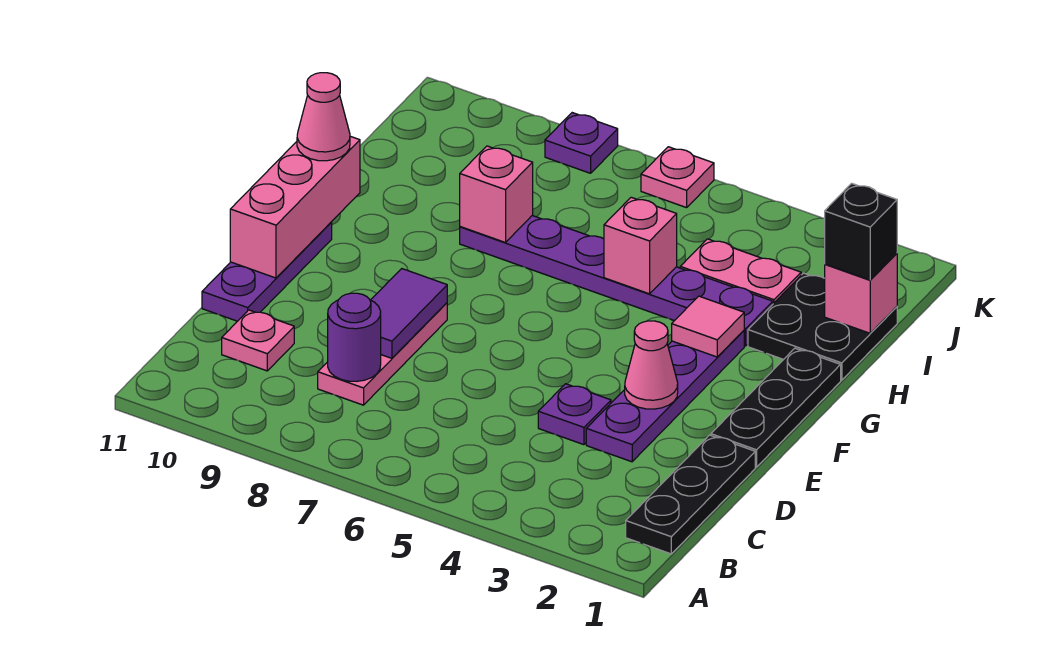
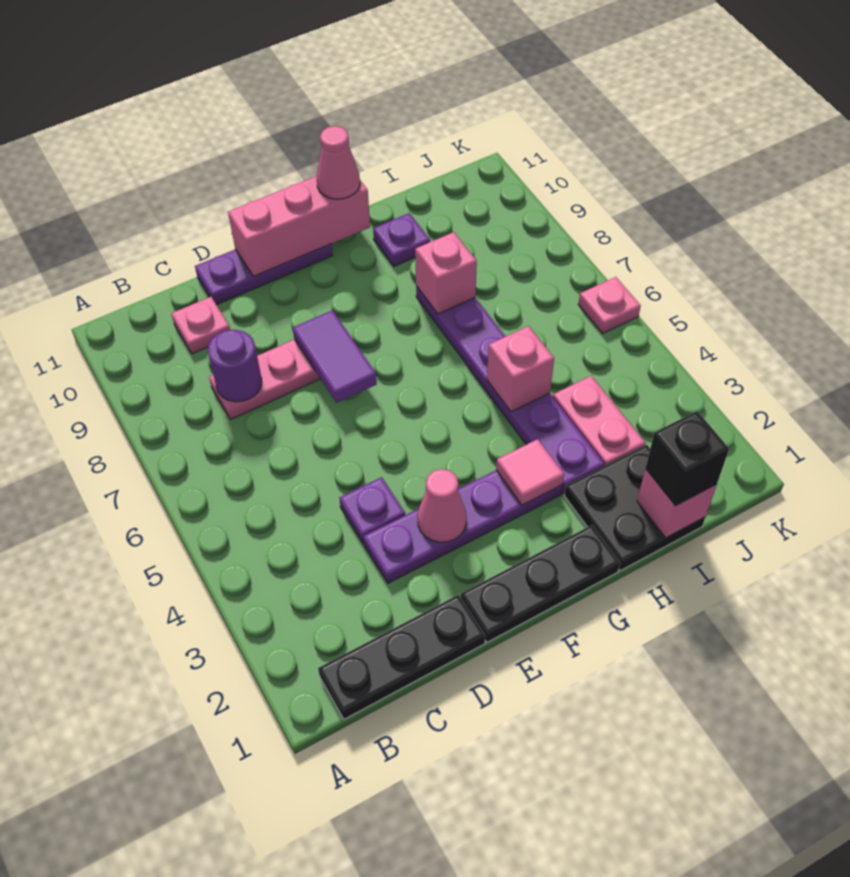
purple 1x2 tile [371,269,447,358] -> purple 1x2 tile turned to [293,310,377,403]
purple 1x1 plate [545,113,618,173] -> purple 1x1 plate moved to [373,213,430,266]

